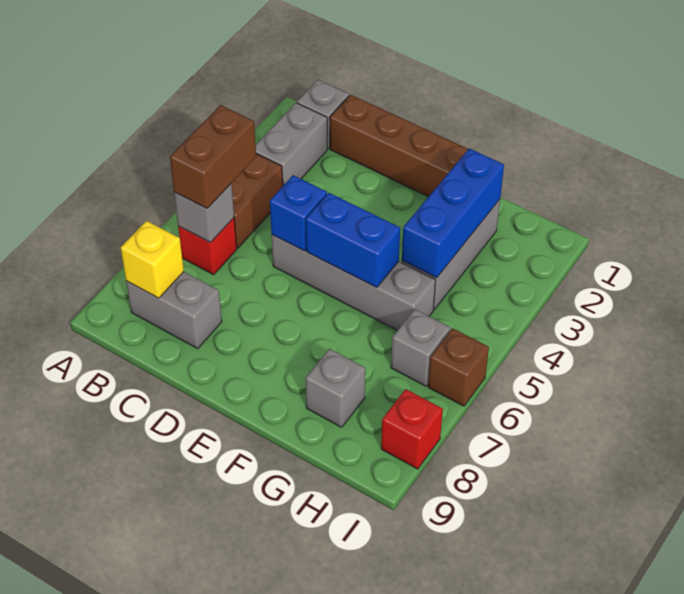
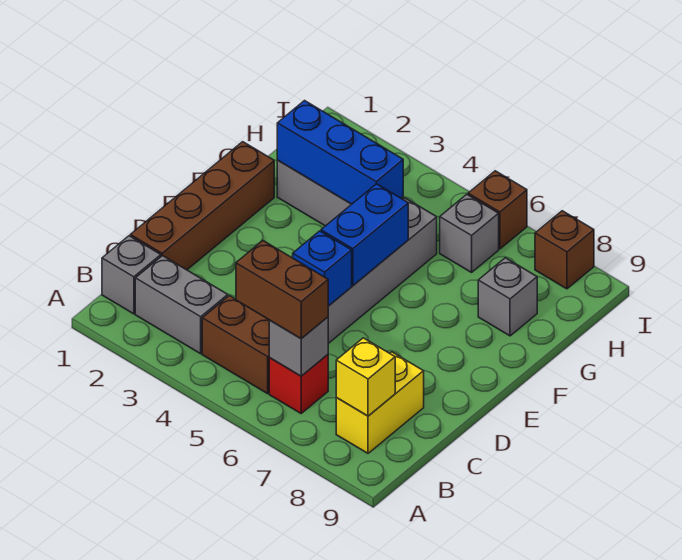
grey 1x2 brick [126,272,222,349] -> yellow 1x2 brick [336,352,424,453]
red 1x1 brick [381,389,443,469] -> brown 1x1 brick [535,211,594,289]

